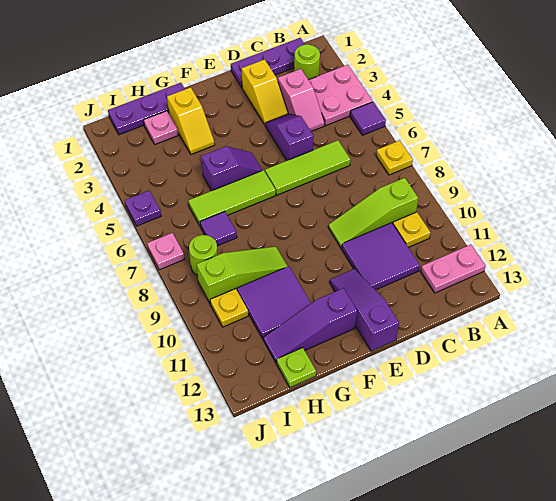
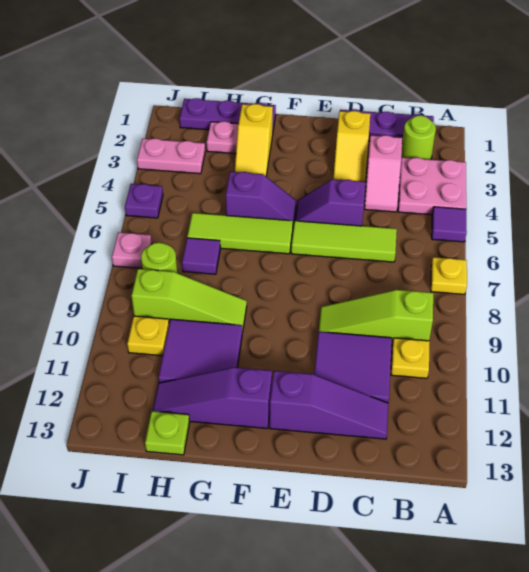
pink 1x2 plate [421,245,485,293] -> pink 1x2 plate moved to [137,138,205,174]
purple 1x2 slope [266,114,314,160] -> purple 1x2 slope turned to [295,179,365,226]
purple 1x3 slope [330,269,399,351] -> purple 1x3 slope turned to [270,371,388,439]

